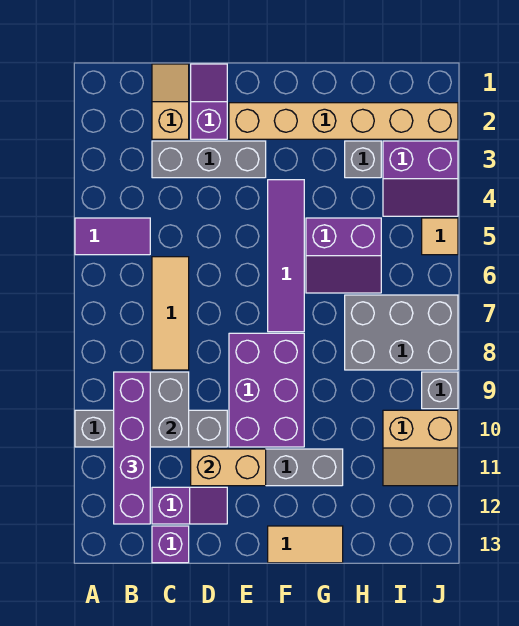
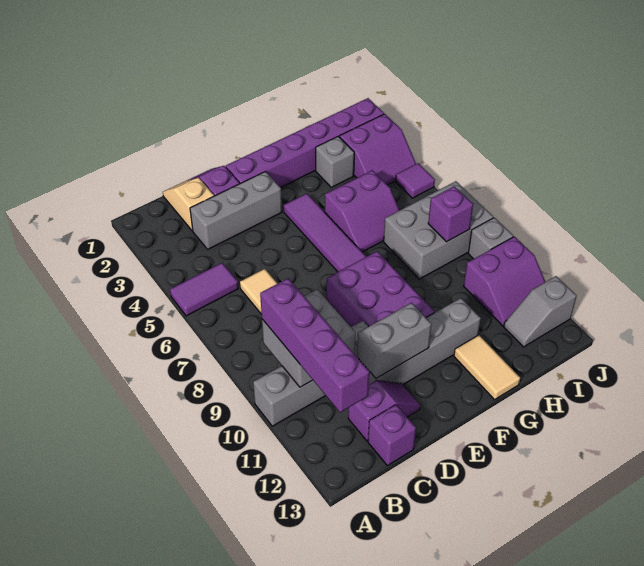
tan 1x2 brick [191,449,266,486] -> grey 1x2 brick [357,303,431,378]
tan 1x6 brick [229,103,458,139] -> purple 1x6 brick [226,98,384,188]
tan 1x2 tile [268,526,343,563] -> tan 1x2 tile turned to [454,335,520,400]
none -> purple 1x1 brick [428,186,473,242]
tan 2x2 slope [383,410,458,486] -> purple 2x2 slope [464,237,545,326]
none -> grey 1x2 slope [504,276,577,347]
tan 1x1 tile [422,218,458,255] -> purple 1x1 tile [396,163,435,198]

